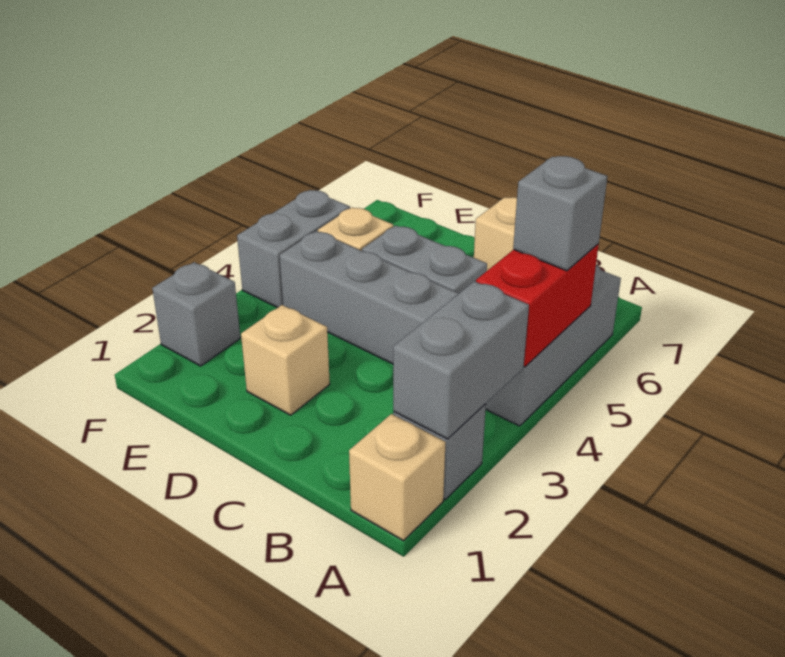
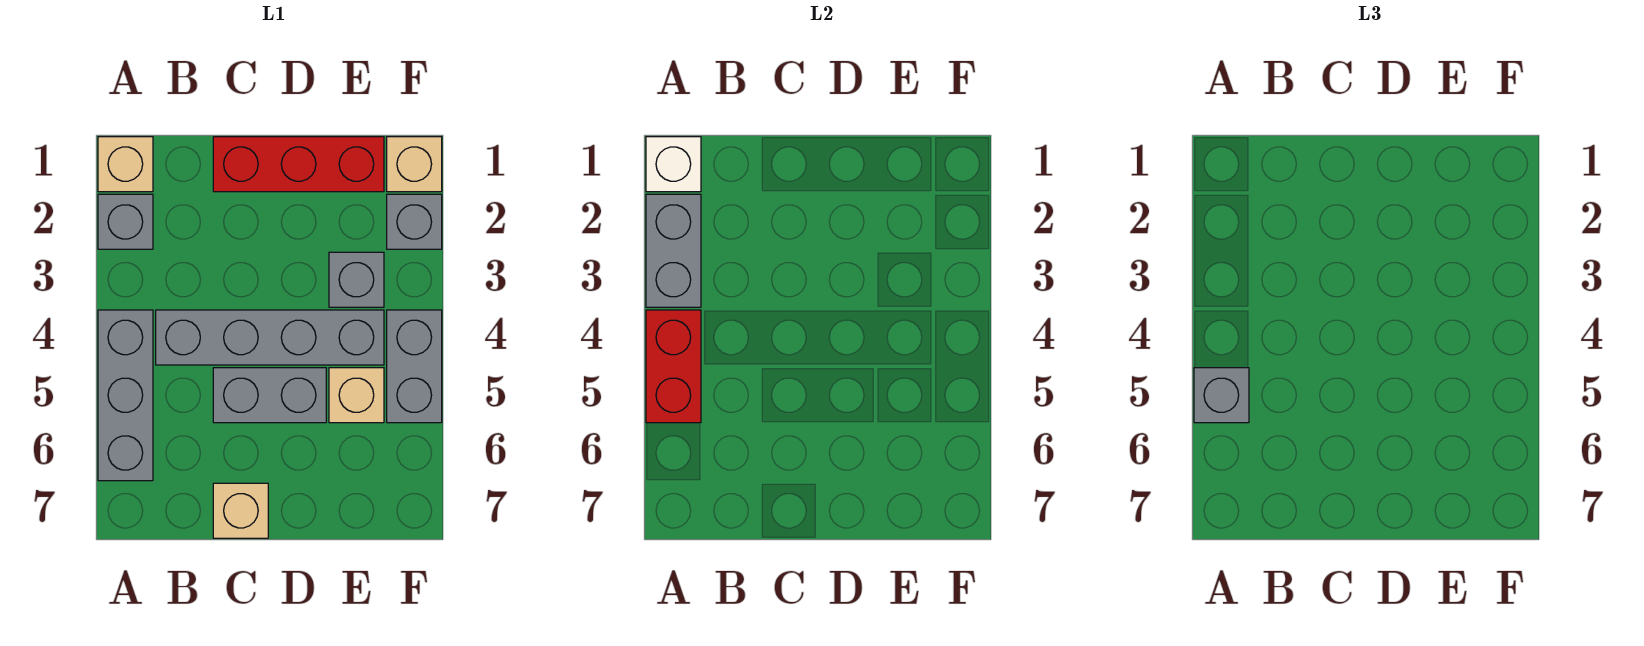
none -> white 1x1 brick [646,137,701,192]
none -> red 1x3 brick [213,137,384,192]
tan 1x1 brick [241,305,330,415] -> tan 1x1 brick moved to [387,137,442,192]
none -> grey 1x1 brick [329,252,384,307]

